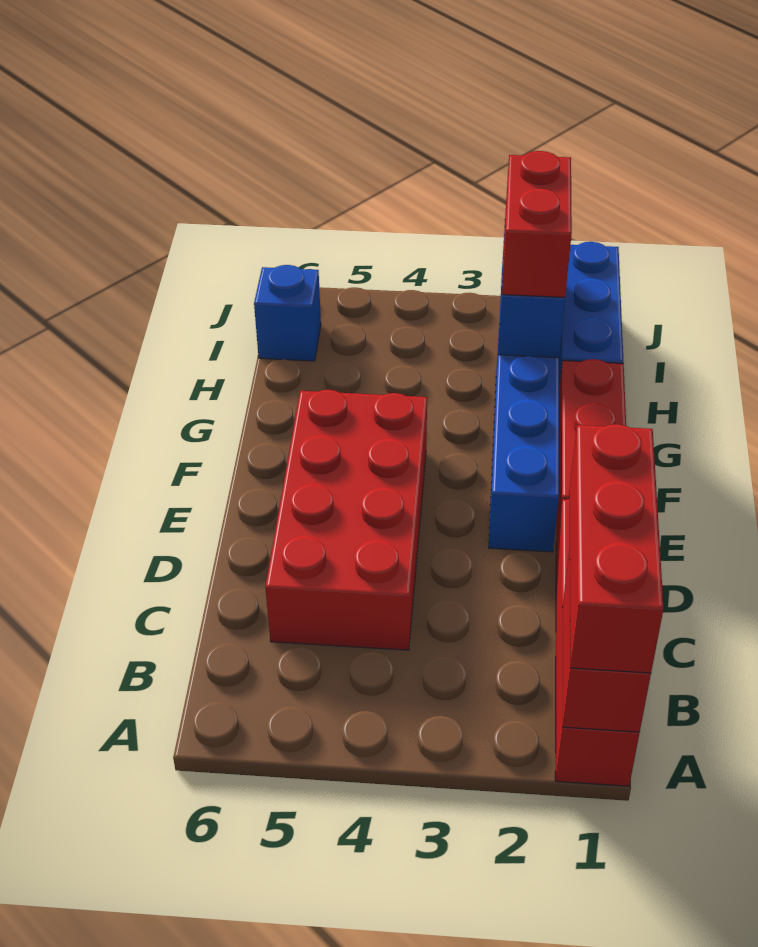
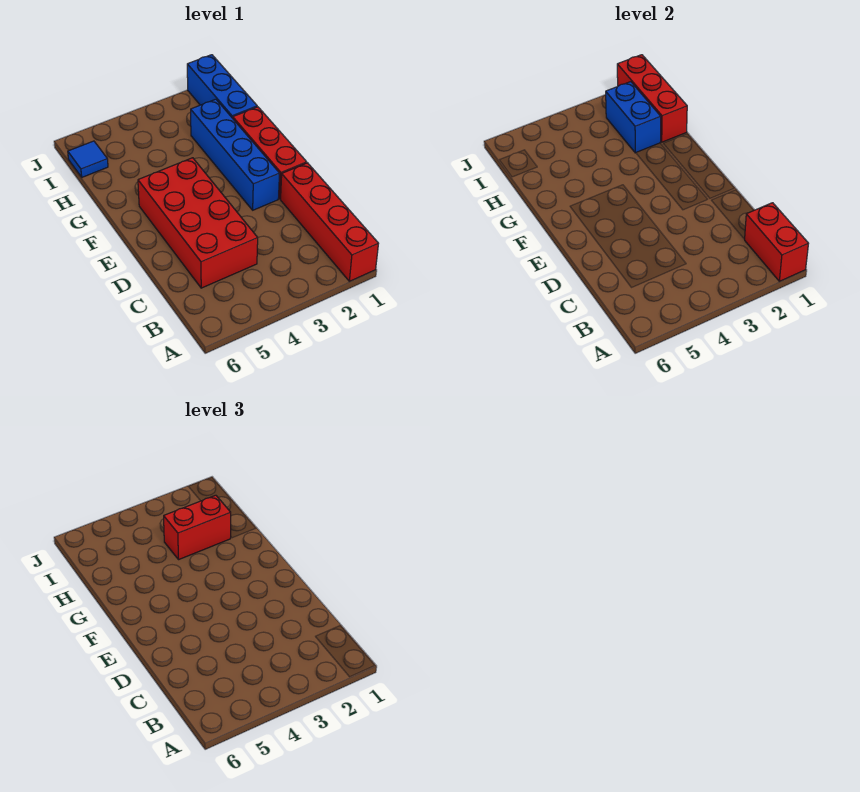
red 1x3 brick [569,424,664,673] -> red 1x3 brick moved to [617,55,687,142]
red 1x2 brick [502,151,572,297] -> red 1x2 brick turned to [164,495,231,560]
blue 1x1 brick [254,265,321,361] -> blue 1x1 tile [68,141,108,177]

